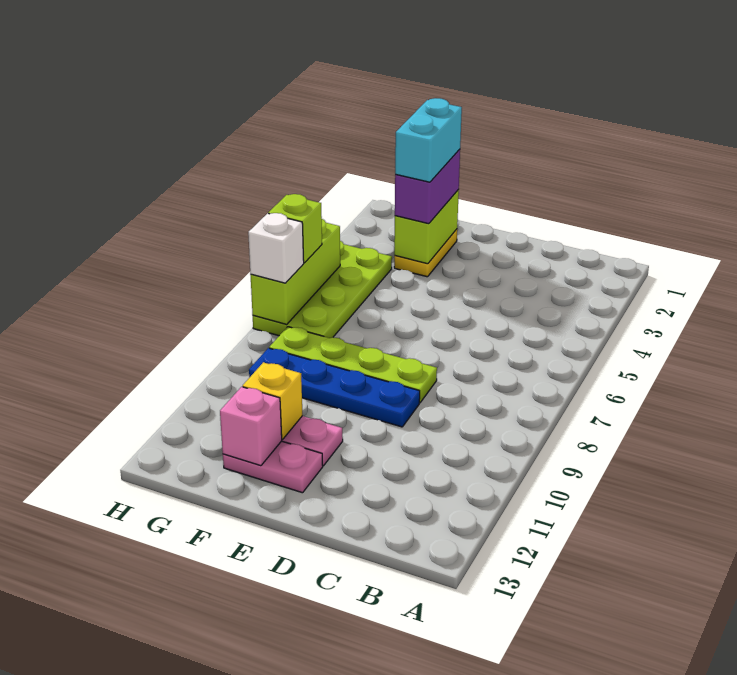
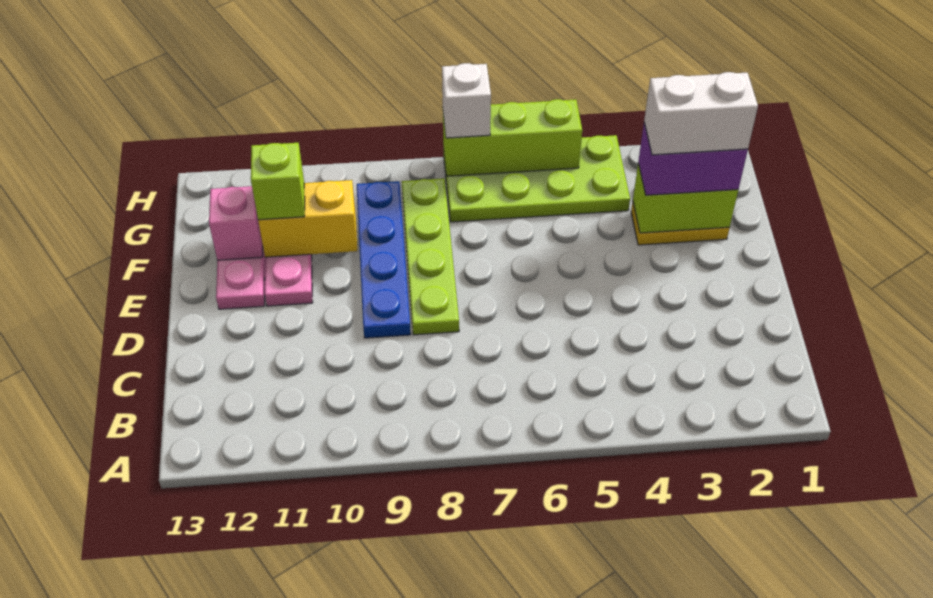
cyan 1x2 brick [395,98,462,182] -> white 1x2 brick [644,72,758,155]
yellow 1x1 brick [243,362,302,439] -> yellow 1x2 brick [258,180,357,257]
lime 1x1 brick [268,194,322,263] -> lime 1x1 brick moved to [251,143,305,220]

